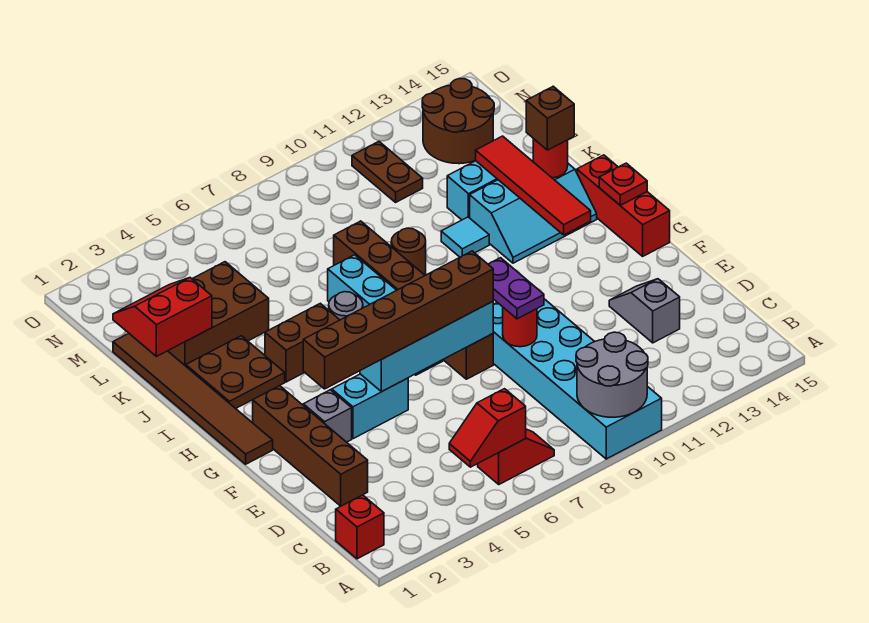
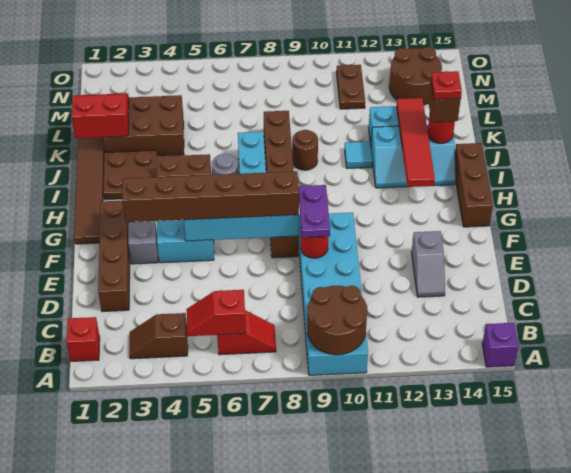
grey 2x2 round brick [576,332,648,417] -> brown 2x2 round brick [307,286,367,355]
none -> purple 1x1 brick [482,323,519,367]
none -> brown 1x2 slope [130,313,188,359]
grey 1x2 slope [609,279,680,343] -> grey 1x2 slope turned to [411,231,445,297]
red 1x3 brick [577,155,670,256] -> brown 1x3 brick [455,143,493,227]
red 1x1 plate [599,163,647,205] -> red 1x1 plate moved to [431,71,462,99]

